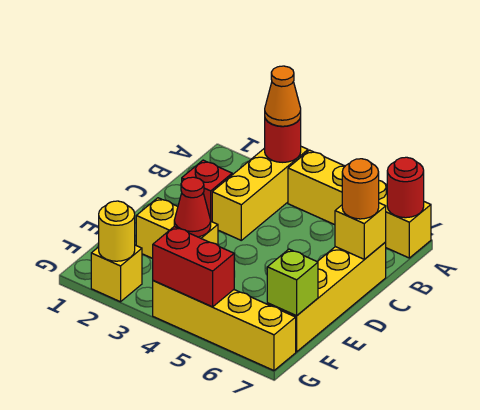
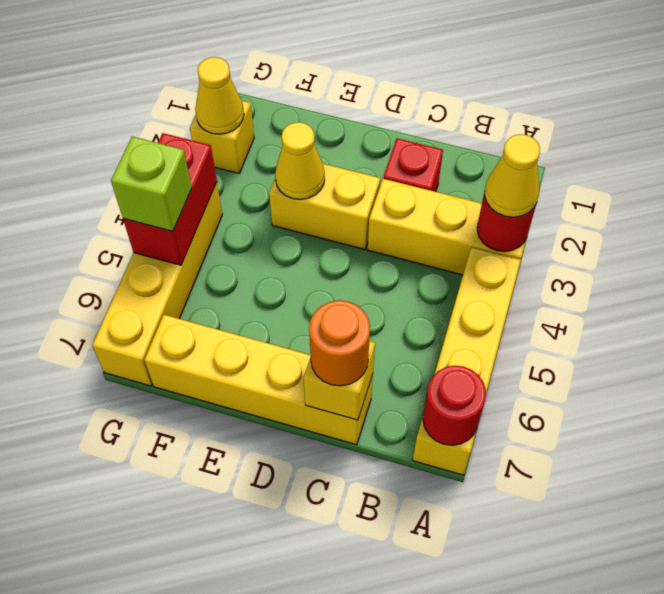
orange 1x1 cone [265,66,301,126] -> yellow 1x1 cone [484,134,540,217]
yellow 1x2 brick [136,198,218,259] -> yellow 1x2 brick turned to [269,163,380,249]
red 1x1 cone [174,177,211,237] -> yellow 1x1 cone [275,122,325,199]
lime 1x1 brick [267,249,318,316] -> lime 1x1 brick moved to [111,137,192,232]
yellow 1x1 round brick [99,201,135,261] -> yellow 1x1 cone [195,57,244,134]

